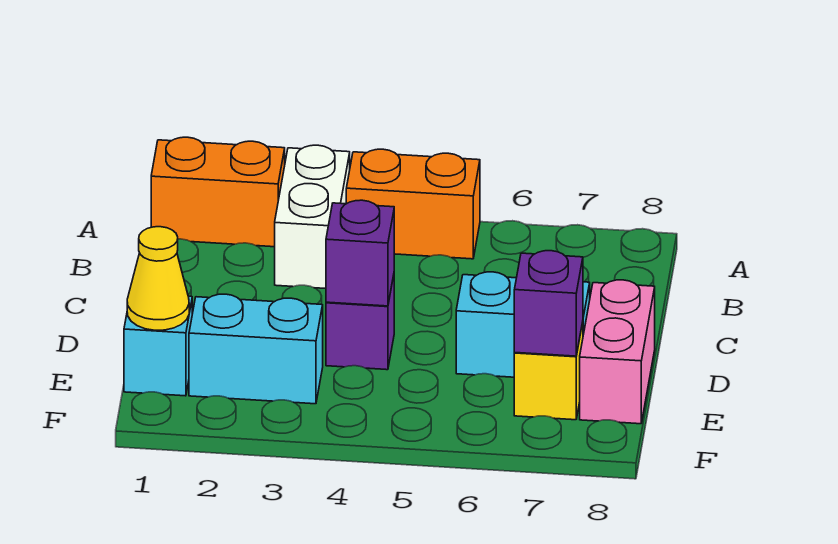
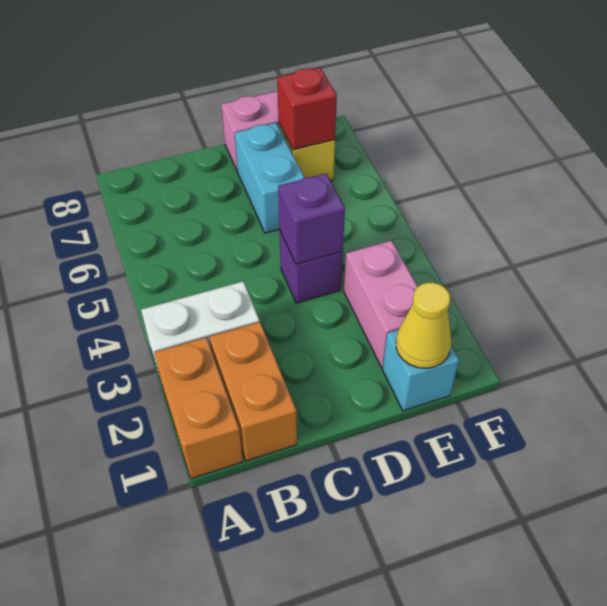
orange 1x2 brick [346,149,480,259] -> orange 1x2 brick moved to [209,322,297,461]
cyan 1x2 brick [189,294,323,404] -> pink 1x2 brick [344,241,418,368]
purple 1x1 brick [514,251,583,356] -> red 1x1 brick [277,68,337,150]

